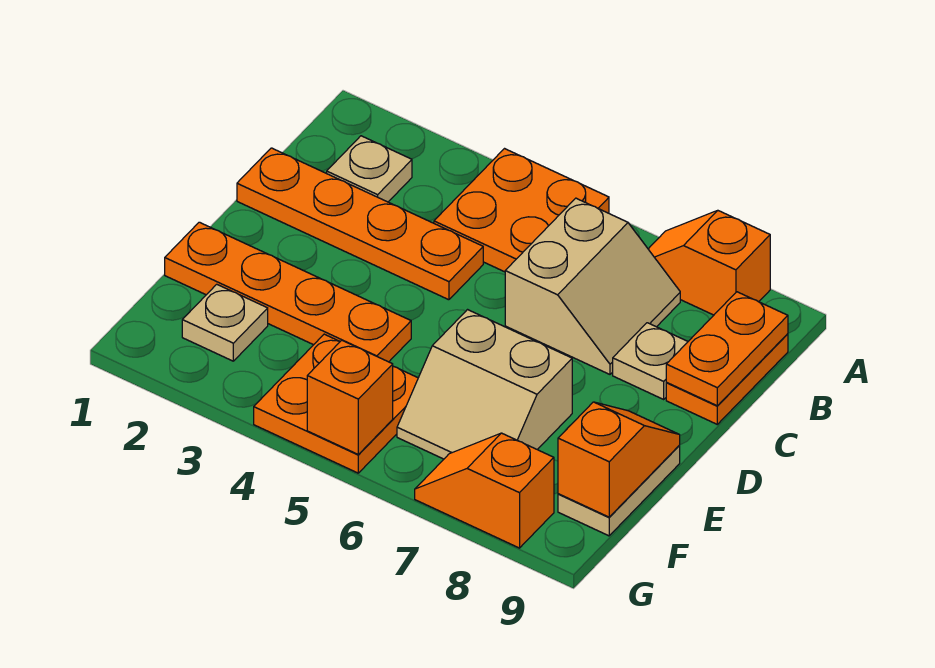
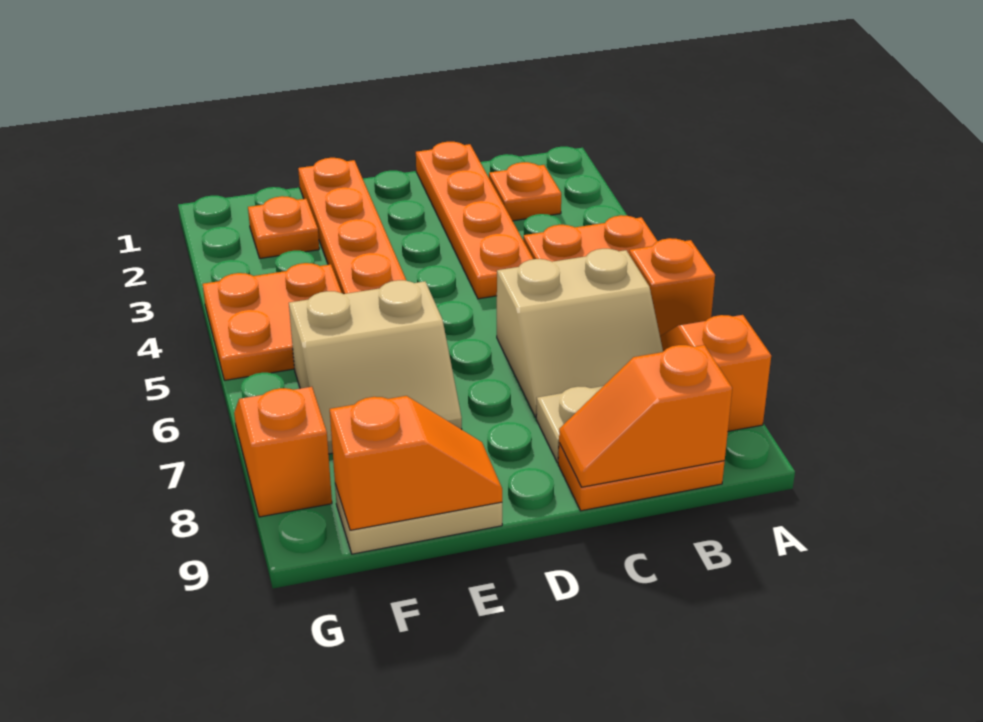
tan 1x1 plate [327,136,412,202] -> orange 1x1 plate [489,162,561,221]
orange 1x2 plate [666,292,788,406] -> orange 1x2 slope [559,345,732,487]
tan 2x2 slope [397,310,572,459] -> tan 2x2 slope turned to [289,280,462,454]
tan 1x1 plate [182,284,268,361] -> orange 1x1 plate [248,196,319,258]
orange 1x1 brick [307,340,393,454] -> orange 1x1 brick moved to [629,238,715,336]

